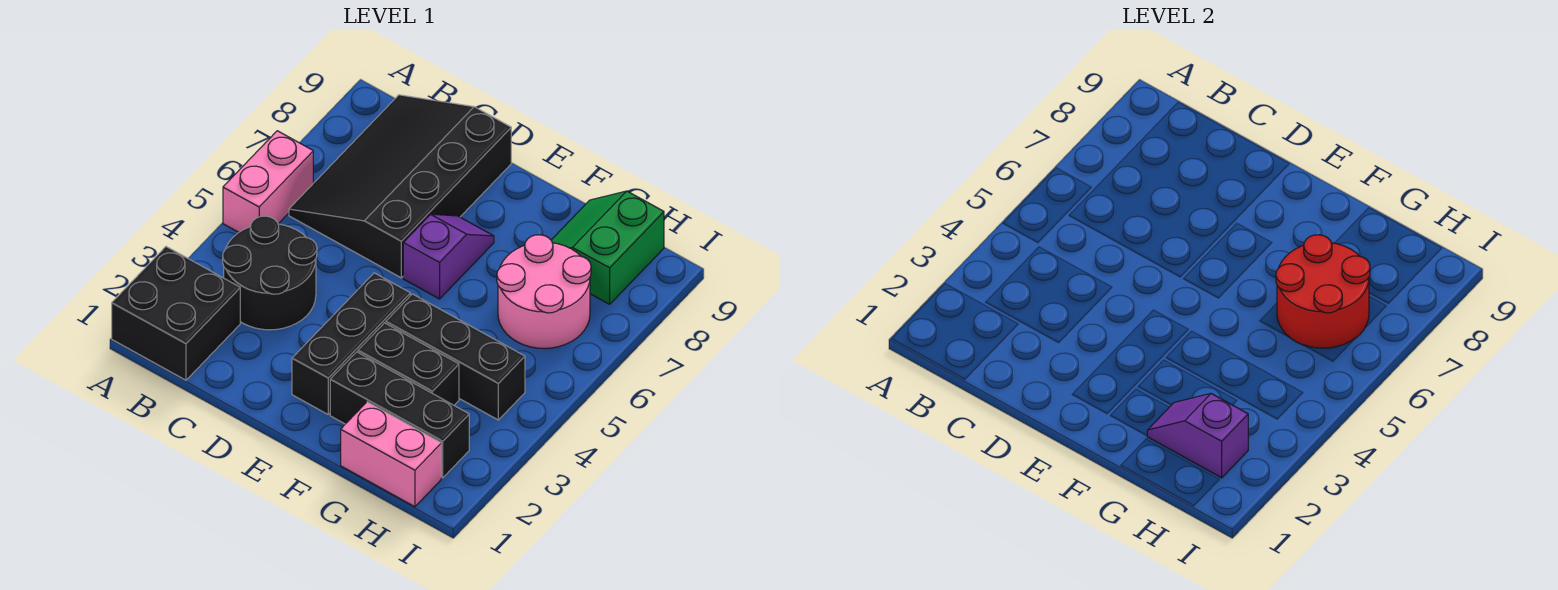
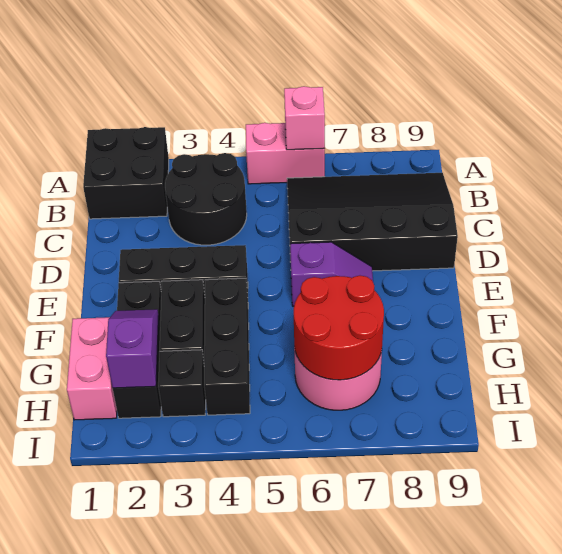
none -> pink 1x1 brick [284,86,325,150]
green 2x2 slope [551,191,664,304] -> none
none -> black 1x1 brick [158,350,206,417]

